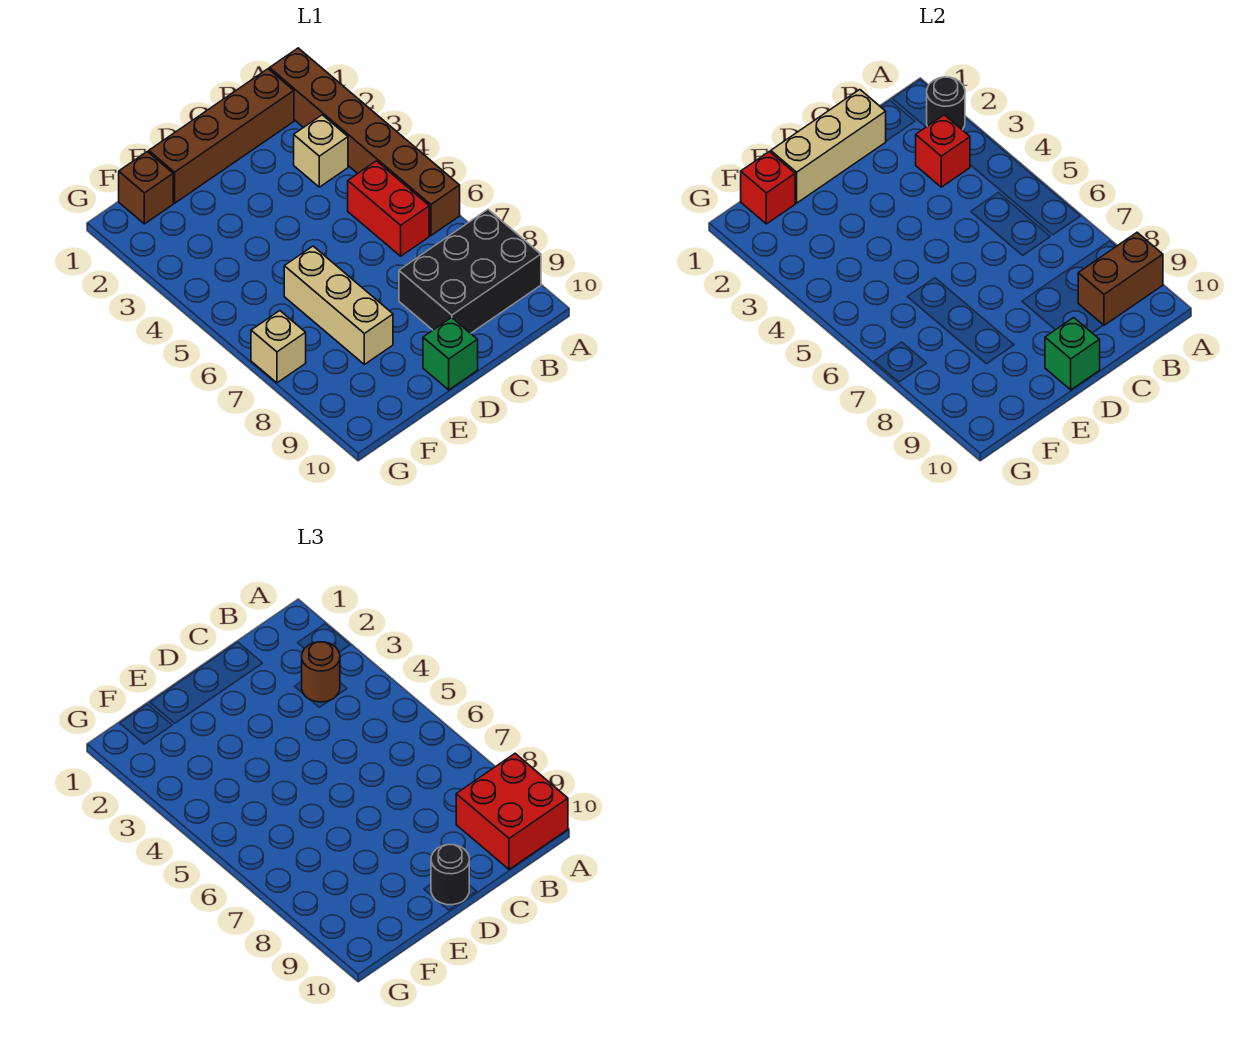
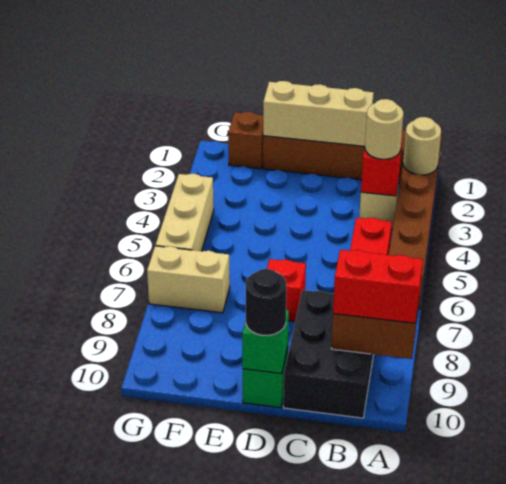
black 1x1 round brick [927,77,965,130] -> tan 1x1 round brick [403,117,441,175]
black 2x3 brick [399,210,541,333] -> black 2x3 brick turned to [283,290,374,418]
red 2x2 brick [456,754,568,869] -> red 1x2 brick [333,250,423,323]
brown 1x1 round brick [302,642,340,702] -> tan 1x1 round brick [365,99,403,159]
tan 1x3 brick [284,246,393,364] -> tan 1x3 brick moved to [156,174,214,251]
red 1x1 brick [741,152,795,224] -> red 1x1 brick moved to [267,259,306,322]
tan 1x1 brick [251,311,306,383] -> tan 1x2 brick [147,246,230,313]

